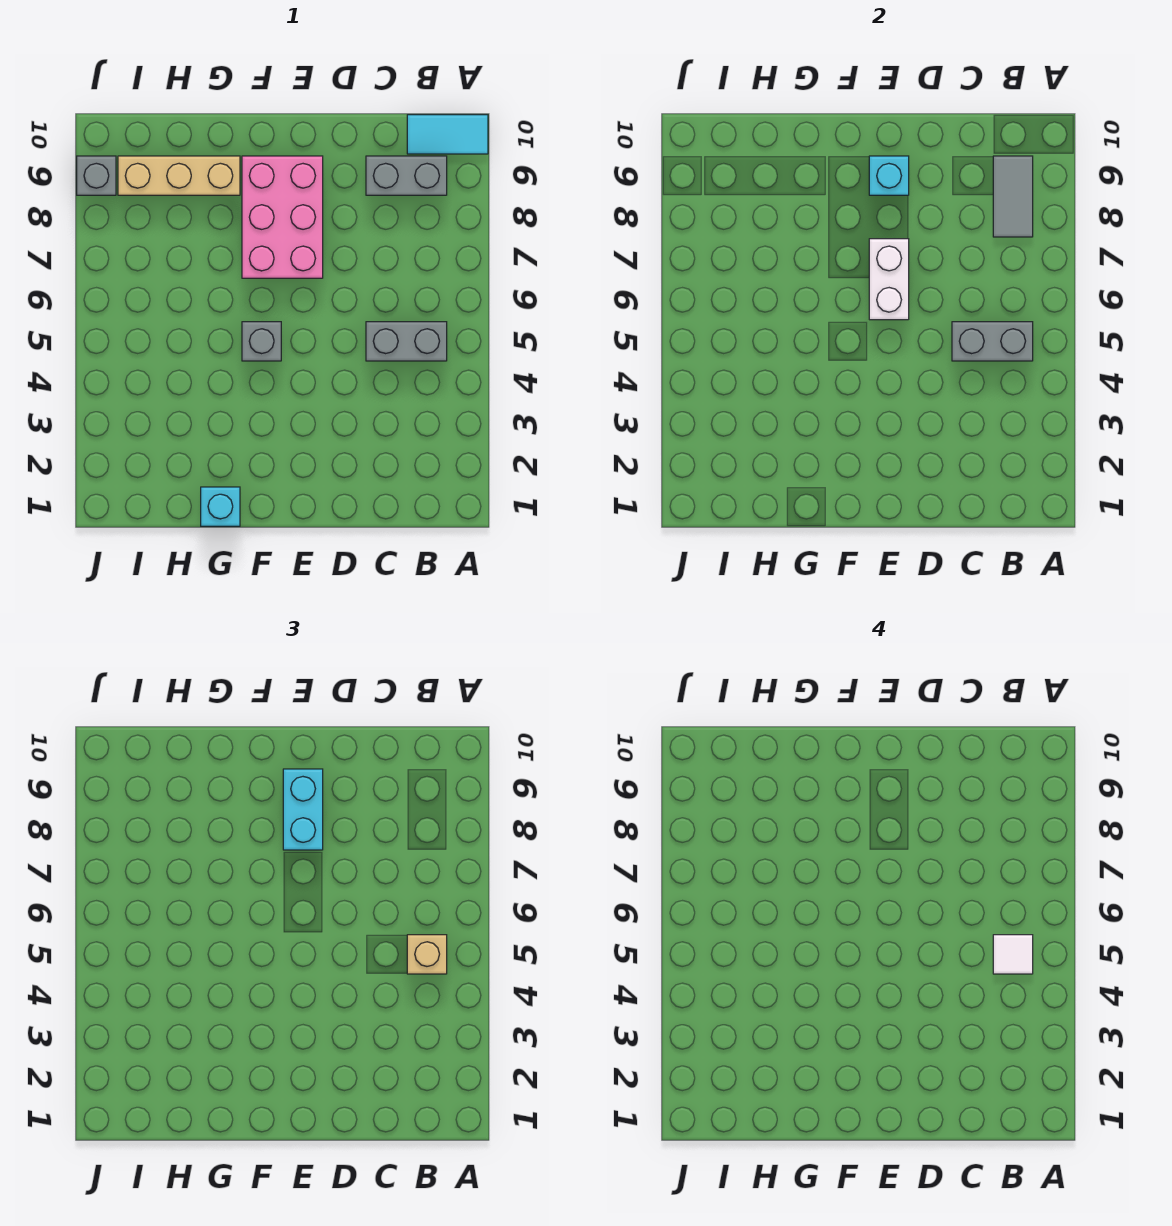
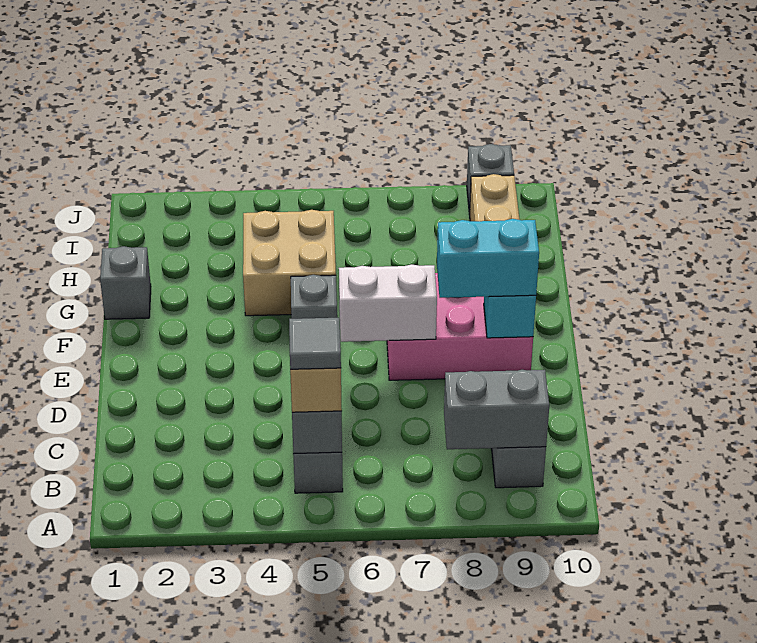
cyan 1x2 tile [407,115,488,154] -> none
white 1x1 tile [993,935,1033,974] -> grey 1x1 tile [289,318,341,369]
grey 1x2 tile [993,156,1033,237] -> grey 1x2 brick [444,370,549,449]
cyan 1x1 brick [201,487,240,526] -> grey 1x1 brick [100,246,151,319]
none -> tan 2x2 brick [243,210,336,316]

